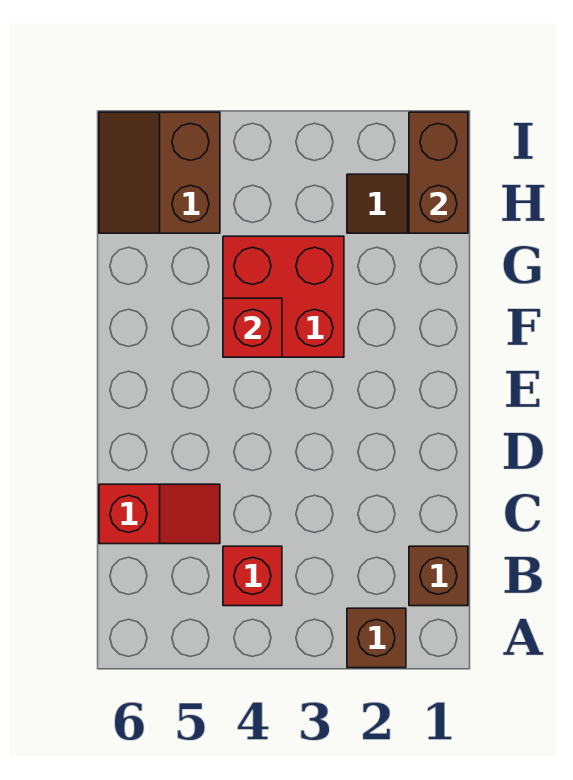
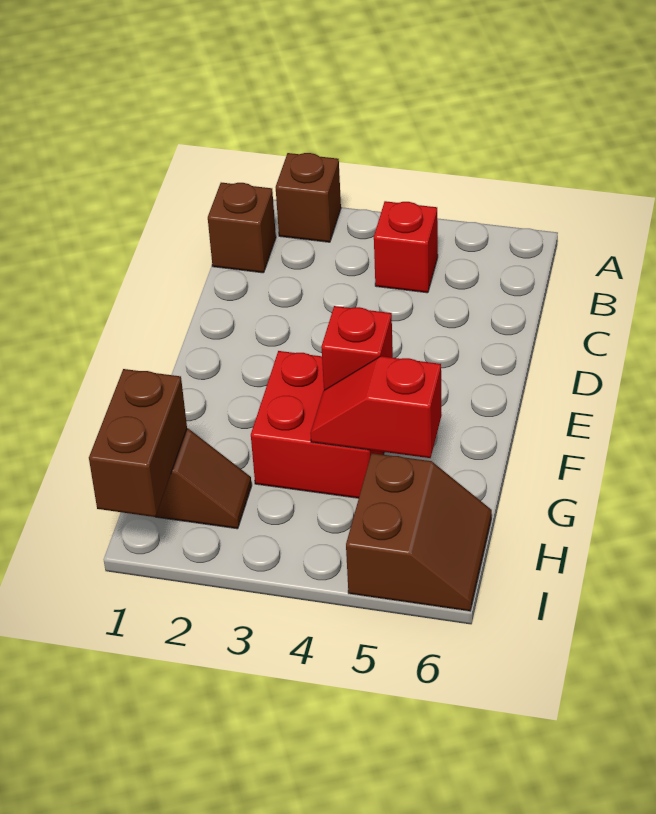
red 1x2 slope [99,484,220,544] -> red 1x2 slope moved to [310,356,442,458]

